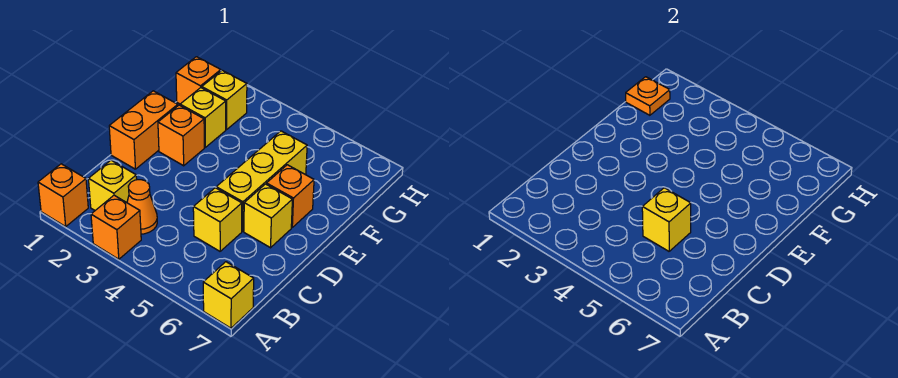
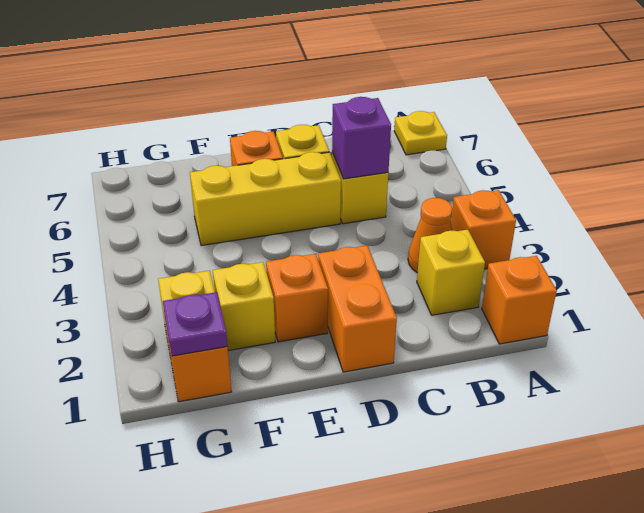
yellow 1x1 brick [203,262,254,328] -> yellow 1x1 plate [394,111,447,155]
yellow 1x1 brick [642,188,691,251] -> purple 1x1 brick [332,97,391,179]
orange 1x2 brick [109,91,178,169] -> orange 1x2 brick turned to [318,245,397,372]
orange 1x1 plate [626,77,670,115] -> purple 1x1 plate [163,292,227,356]

